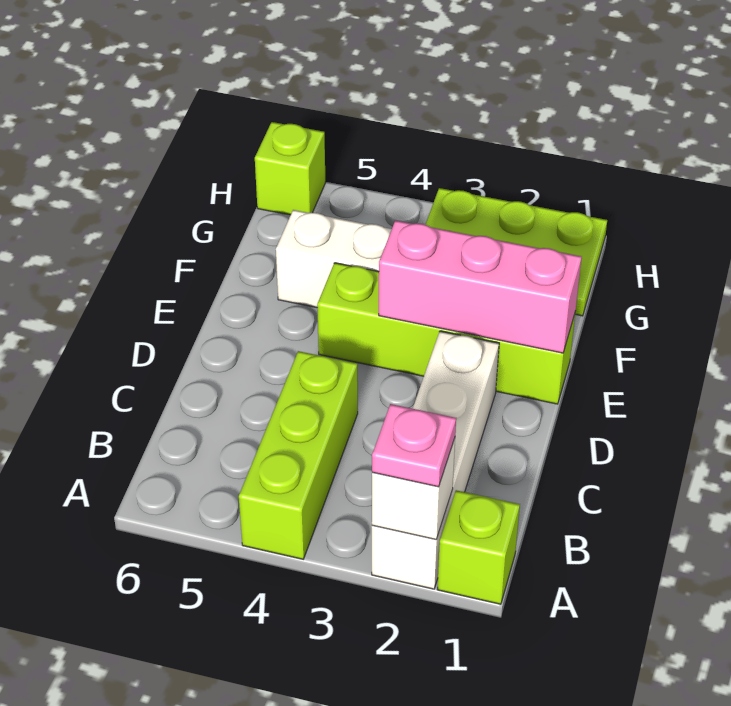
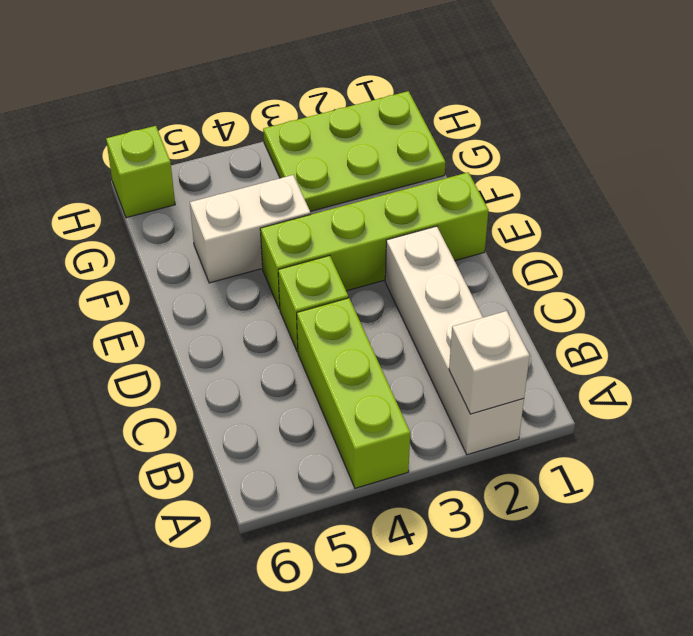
lime 1x1 brick [437,490,520,604] -> lime 1x1 brick moved to [278,256,348,352]
pink 1x1 plate [372,404,456,487] -> none
pink 1x3 brick [379,220,582,353] -> none

